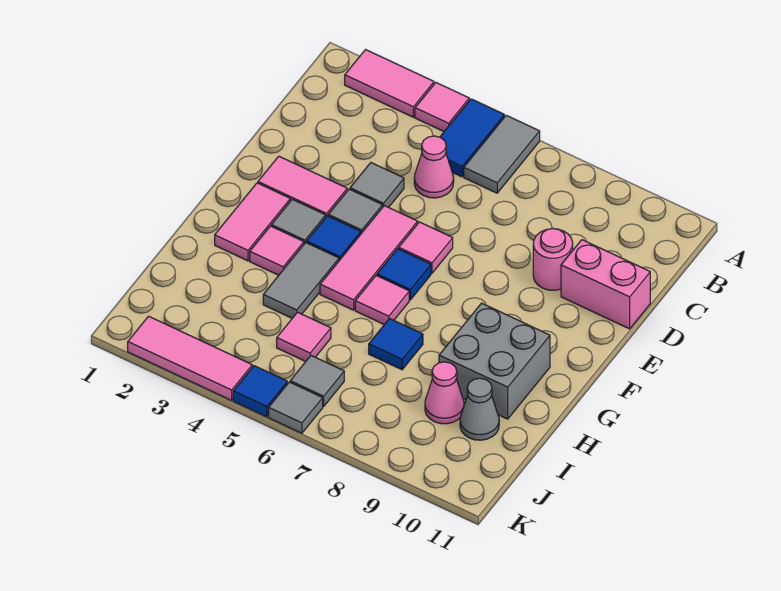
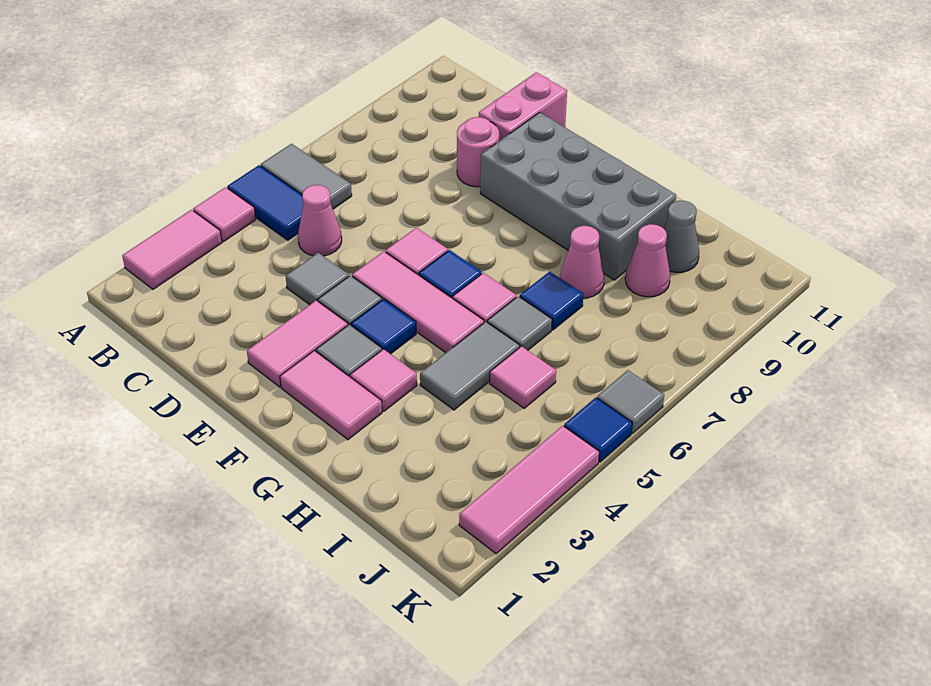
grey 1x2 tile [263,243,339,318] -> grey 1x2 tile turned to [420,322,520,410]
grey 2x2 brick [439,303,550,419] -> grey 2x4 brick [480,112,676,280]
none -> pink 1x1 cone [560,226,604,298]
grey 1x1 tile [290,356,344,407] -> grey 1x1 tile moved to [487,296,552,350]

